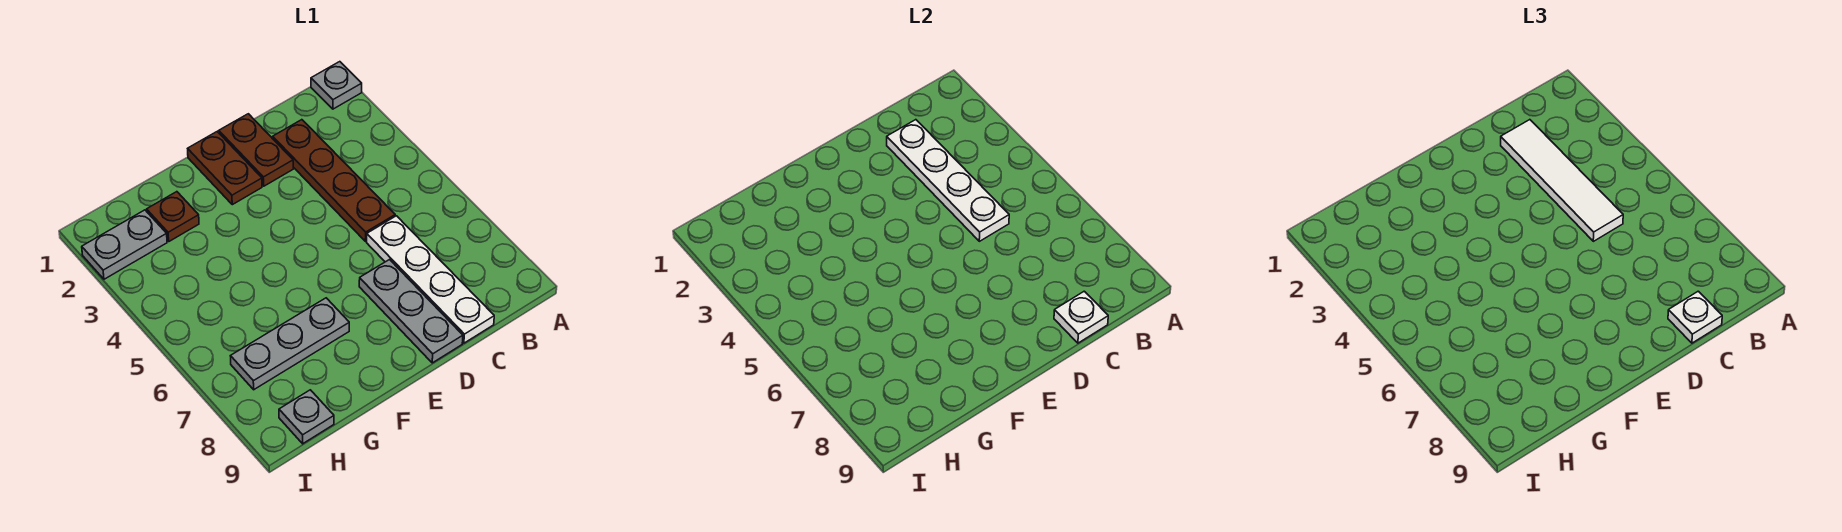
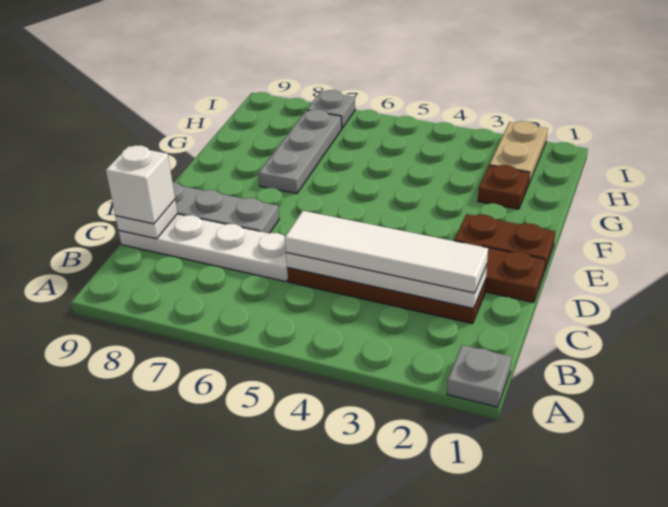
white 1x1 plate [1668,291,1722,343] -> white 1x1 brick [106,145,175,224]
grey 1x2 plate [82,210,167,279] -> tan 1x2 plate [490,121,548,185]
grey 1x1 plate [279,390,334,444] -> grey 1x1 plate moved to [307,90,355,128]

